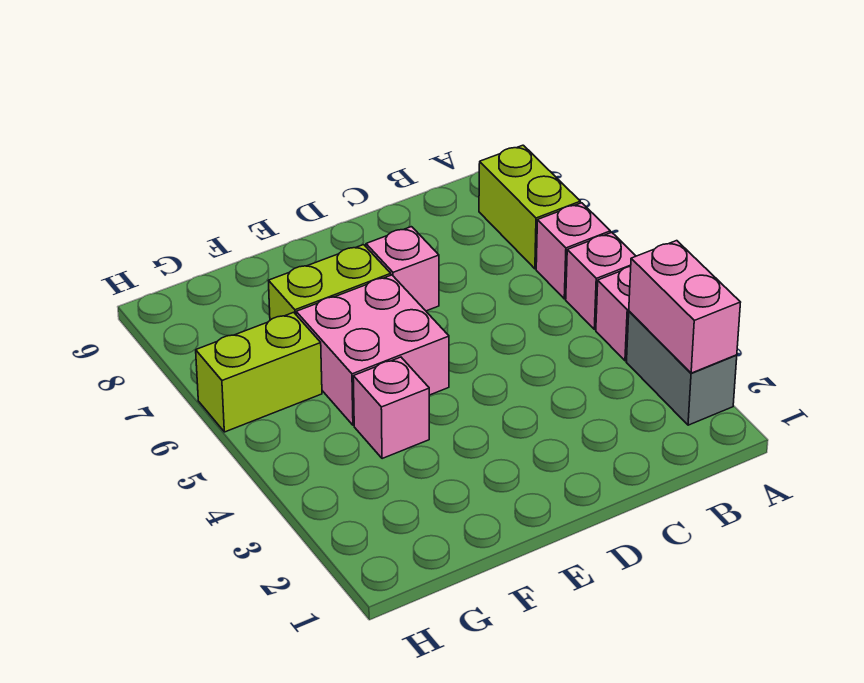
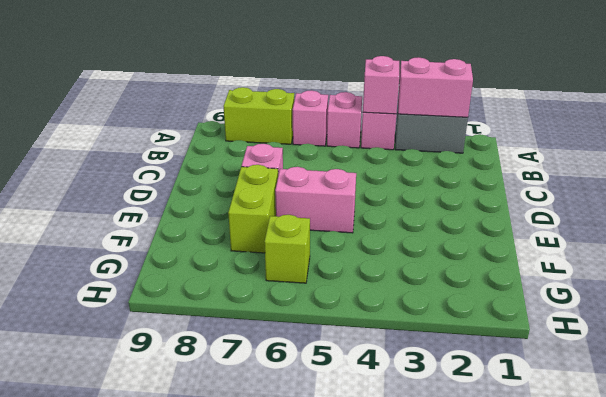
pink 2x2 brick [296,275,449,425] -> pink 1x2 brick [275,167,356,233]
pink 1x1 brick [353,357,429,459] -> pink 1x1 brick moved to [363,56,399,114]
lime 1x2 brick [196,312,322,432] -> lime 1x1 brick [265,215,310,283]

